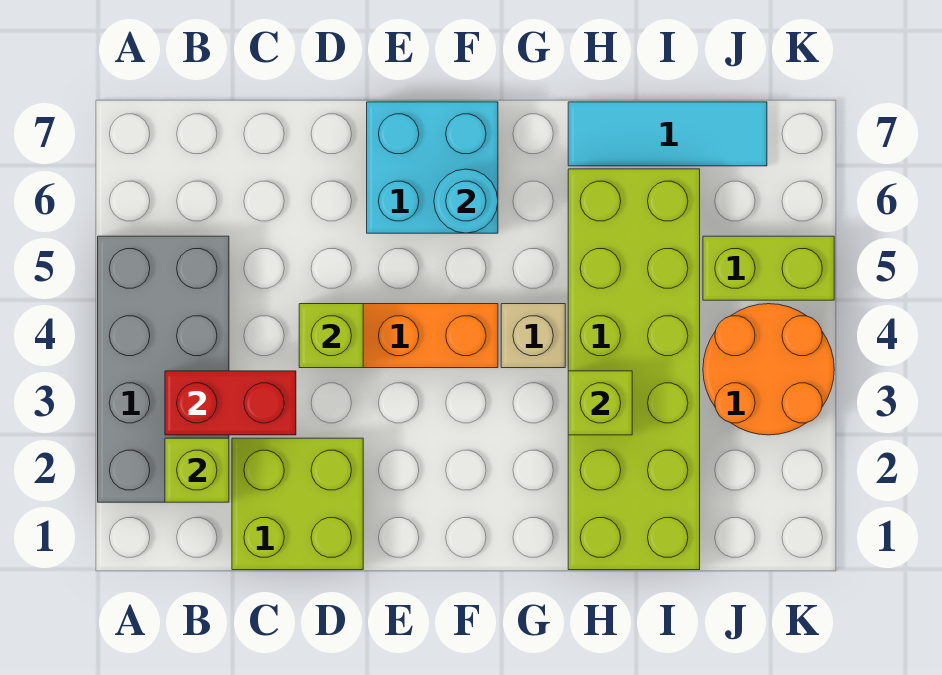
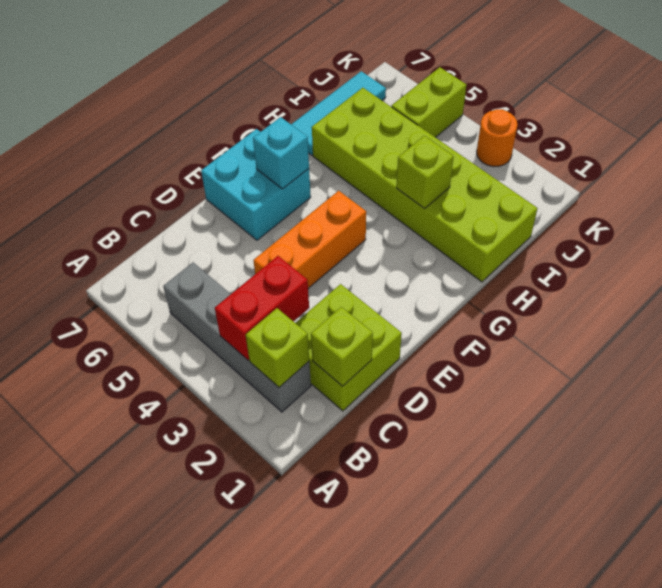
grey 2x4 brick [98,236,229,502] -> grey 1x4 brick [163,262,311,412]
lime 1x1 brick [299,304,363,368] -> lime 1x1 brick moved to [311,307,373,386]
cyan 1x1 round brick [434,169,498,233] -> cyan 1x1 brick [253,117,309,189]
tan 1x1 brick [501,304,565,368] -> none
orange 2x2 round brick [703,304,834,435] -> orange 1x1 round brick [477,109,517,167]

